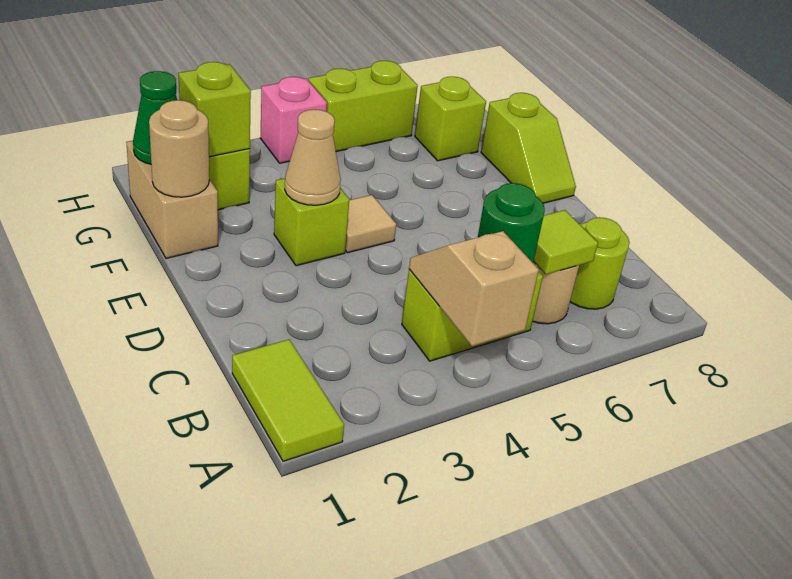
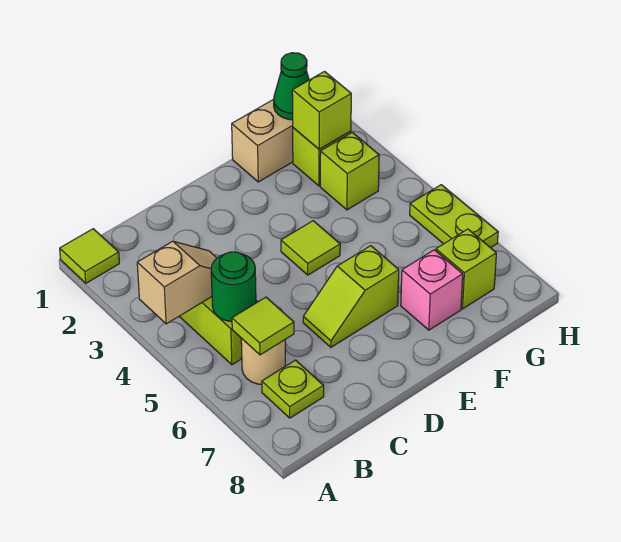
lime 1x2 tile [232,339,344,461] -> lime 1x1 tile [60,229,119,283]
lime 1x1 round brick [570,217,630,309] -> lime 1x1 plate [262,360,324,418]
lime 1x1 brick [274,178,349,266] -> lime 1x1 brick moved to [320,132,379,210]
tan 1x1 cone [285,109,341,205] -> none
tan 1x1 tile [345,195,396,253] -> lime 1x1 tile [281,221,340,275]
lime 1x2 slope [481,93,576,203] -> lime 1x2 slope moved to [303,246,399,347]
tan 1x1 round brick [149,100,209,197] -> none
pink 1x1 brick [260,77,327,163] -> pink 1x1 brick moved to [401,250,463,330]
lime 1x2 brick [308,61,418,152] -> lime 1x2 plate [410,185,498,248]

